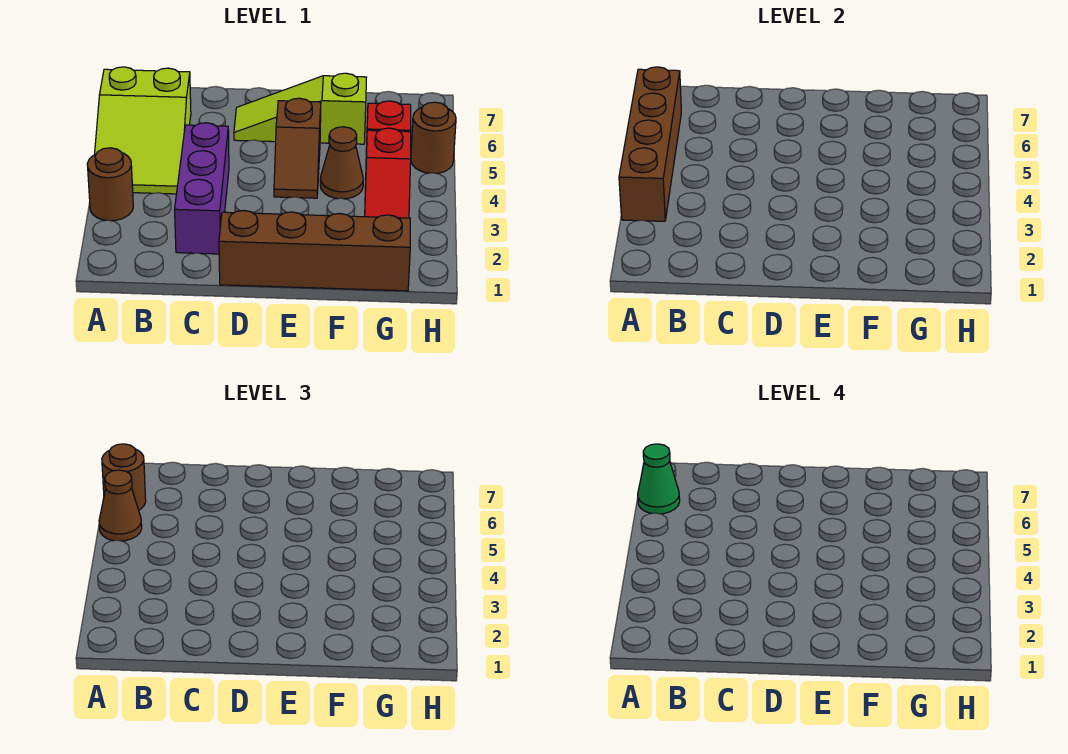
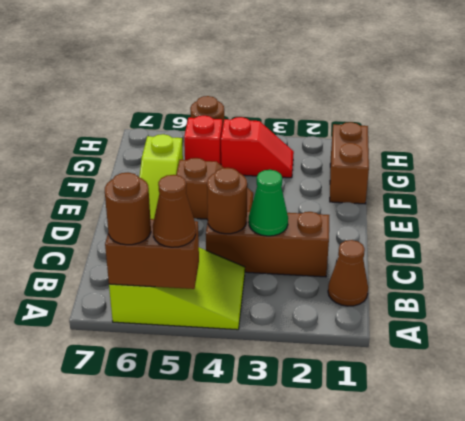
brown 1x1 round brick [87,148,133,221] -> brown 1x1 round brick moved to [207,168,247,234]
brown 1x4 brick [619,67,681,221] -> brown 1x2 brick [105,219,199,289]
green 1x1 cone [638,444,680,514] -> green 1x1 cone moved to [249,170,288,236]
purple 1x3 brick [175,123,229,254] -> brown 1x3 brick [206,211,329,277]
brown 1x4 brick [219,211,410,291] -> brown 1x2 brick [330,122,369,204]
brown 1x1 cone [320,127,363,199] -> brown 1x1 cone moved to [328,240,368,306]

